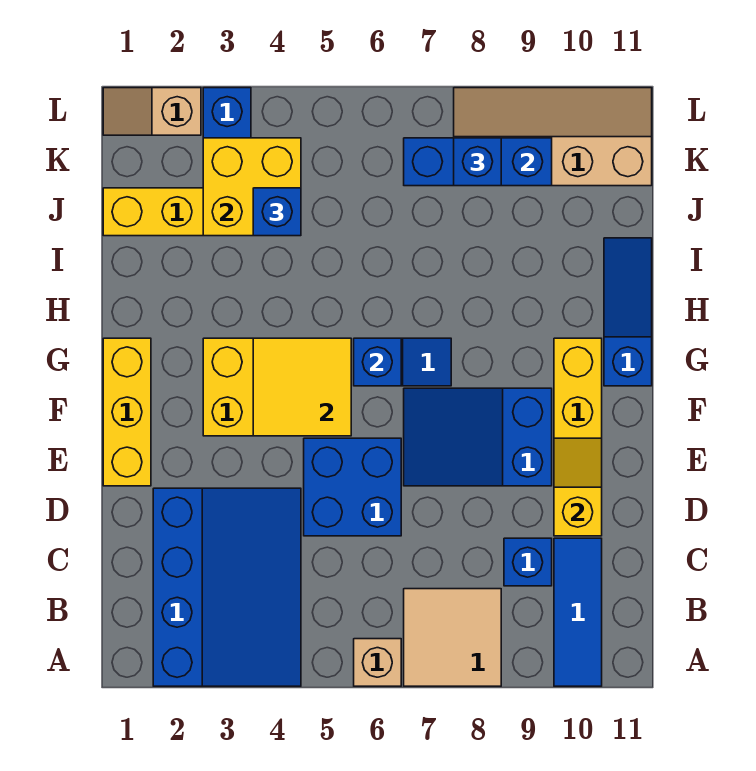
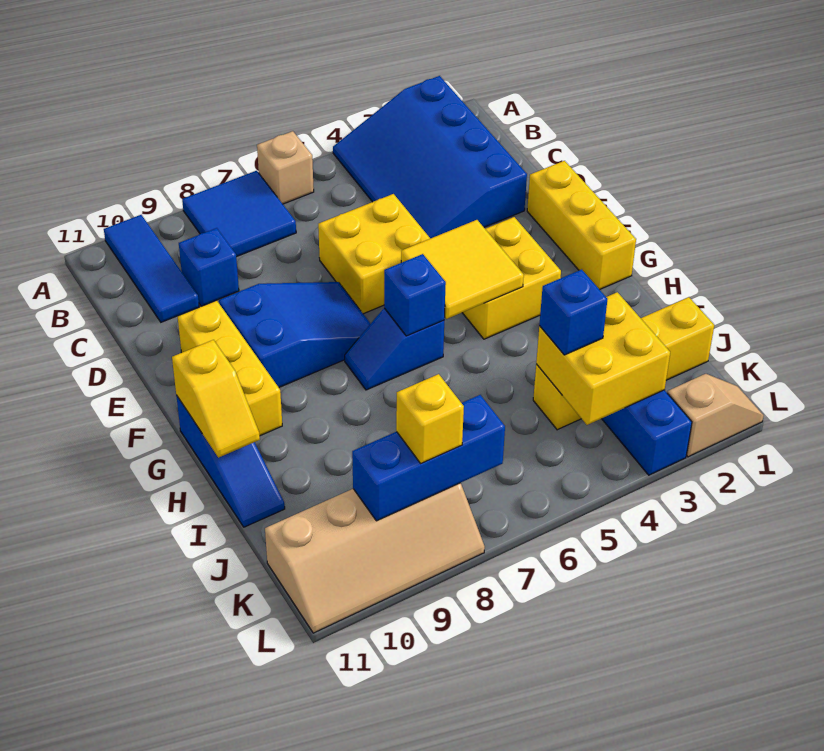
tan 2x2 tile [404,589,501,686] -> blue 2x2 tile [182,171,296,257]
blue 2x2 brick [304,438,401,536] -> yellow 2x2 brick [318,194,430,314]
yellow 1x2 slope [554,438,602,536] -> yellow 1x2 slope moved to [172,340,260,458]
blue 1x1 brick [454,138,501,186] -> yellow 1x1 brick [396,374,464,463]

